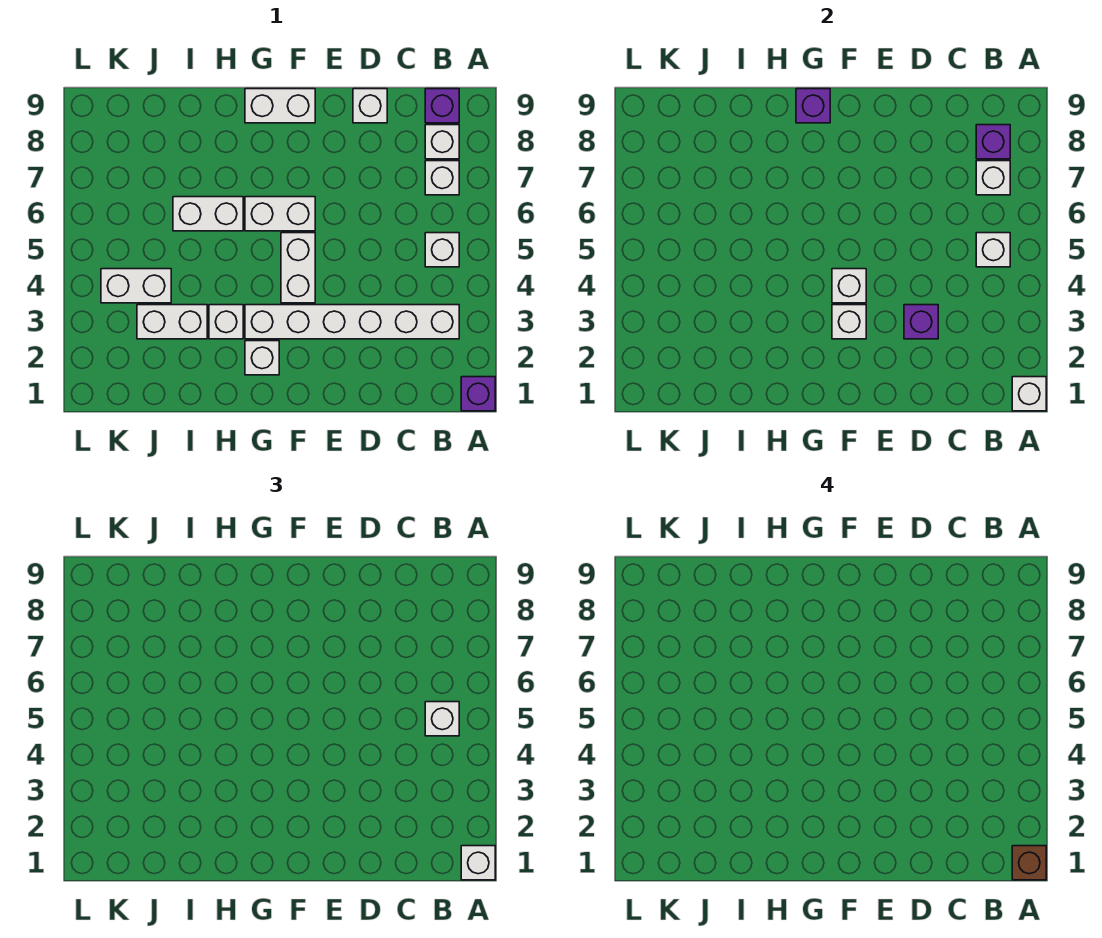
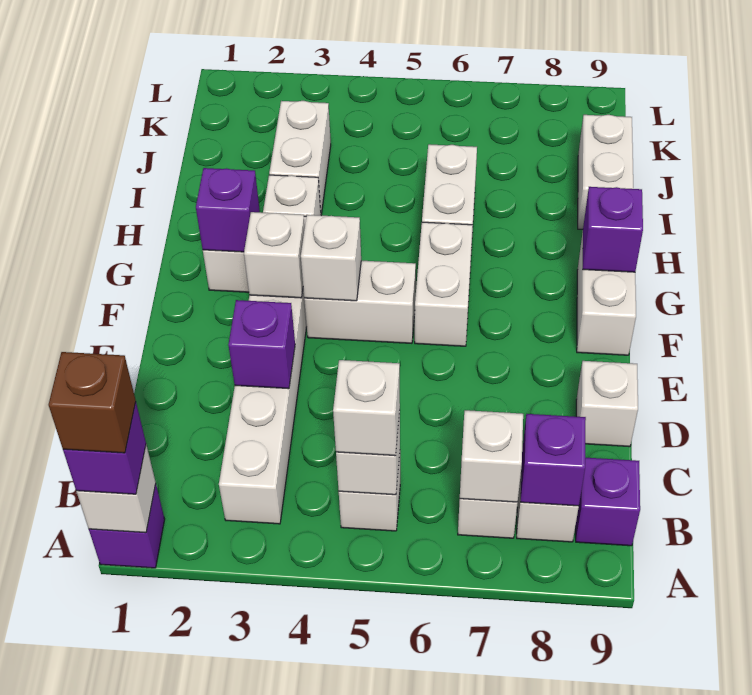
white 1x1 brick [461,846,495,880] -> purple 1x1 brick [63,403,146,494]
none -> purple 1x1 brick [196,168,260,252]
white 1x2 brick [101,269,171,303] -> white 1x2 brick moved to [578,115,633,229]

